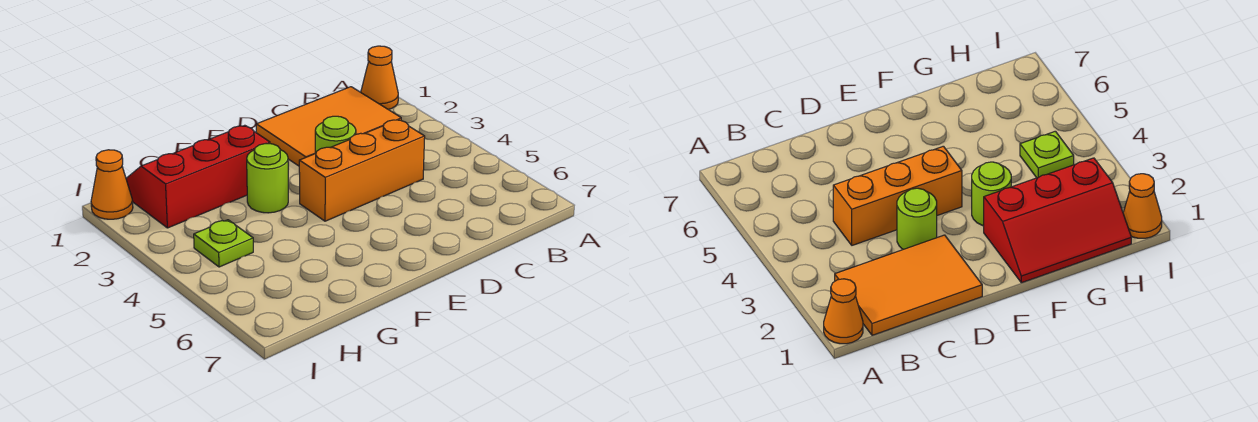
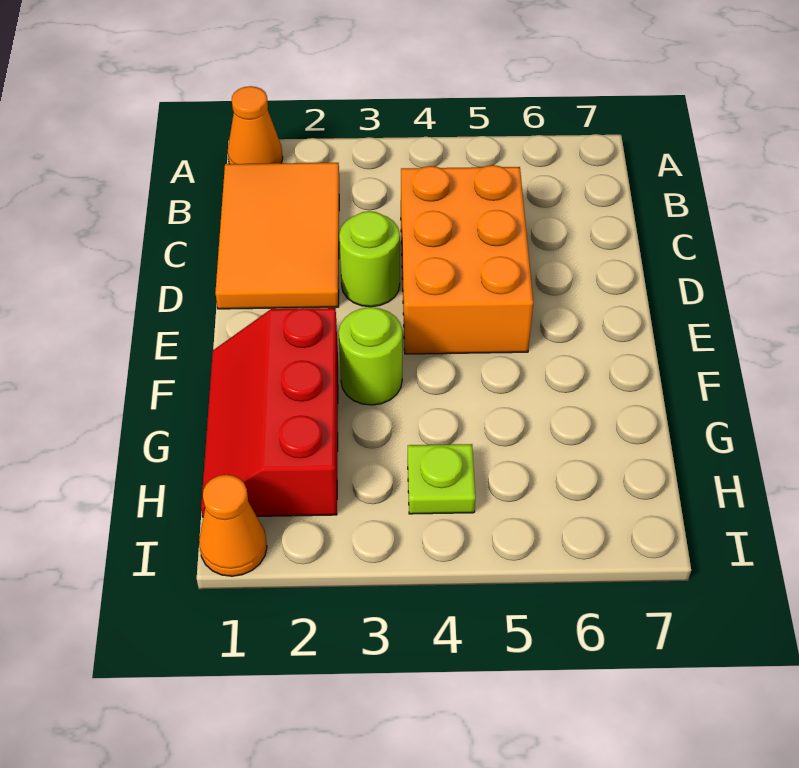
orange 1x3 brick [299,120,425,221] -> orange 2x3 brick [401,165,533,354]

